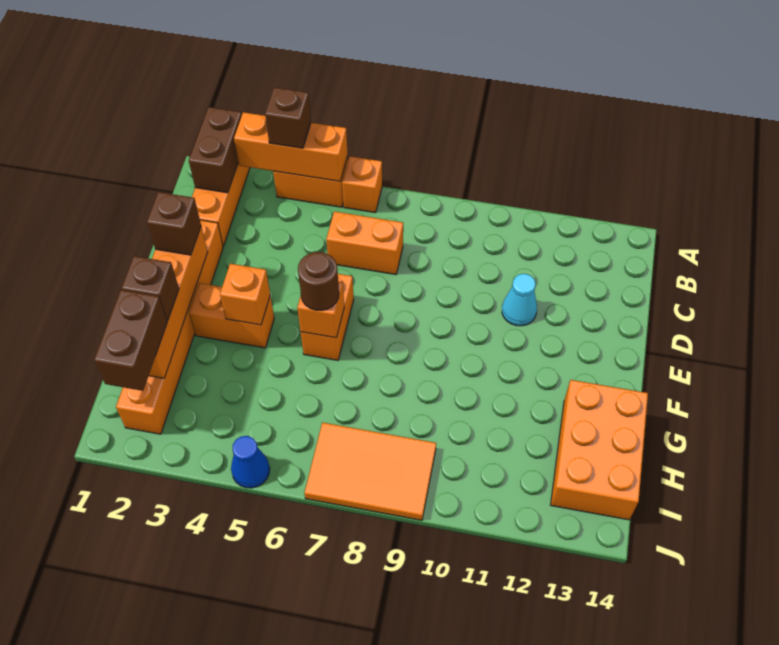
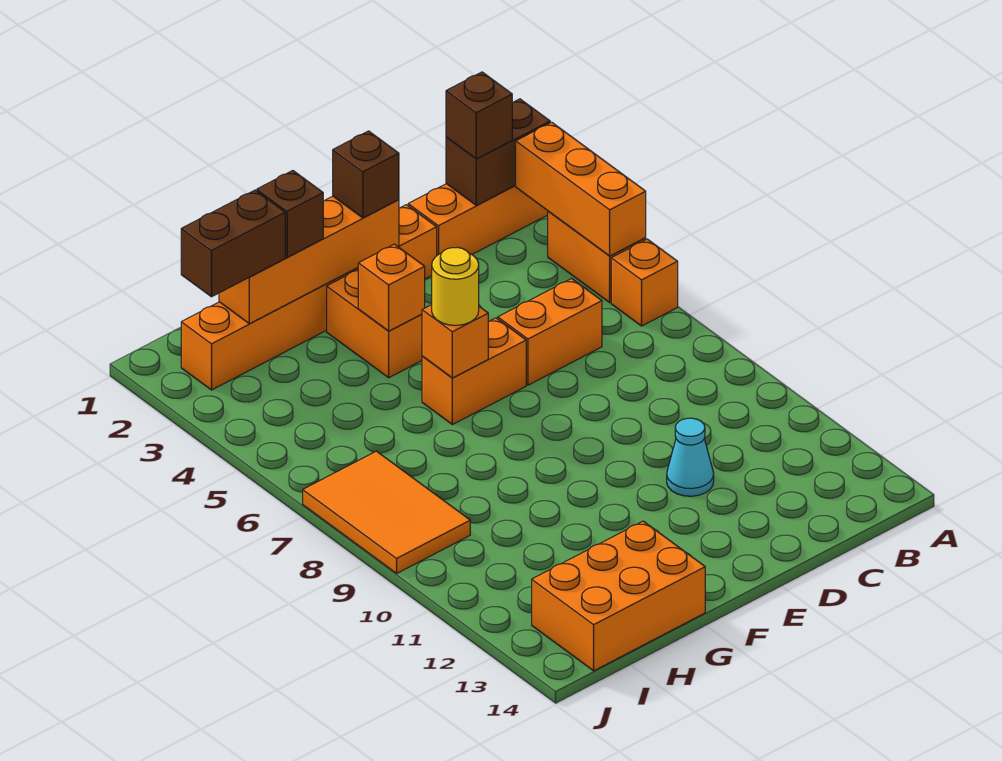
brown 1x1 brick [265,88,311,148] -> brown 1x1 brick moved to [446,72,512,159]
orange 1x2 brick [326,211,403,275] -> orange 1x2 brick turned to [498,279,602,385]
brown 1x1 round brick [298,252,339,310] -> yellow 1x1 round brick [432,247,479,325]
blue 1x1 cone [231,436,270,488] -> none

